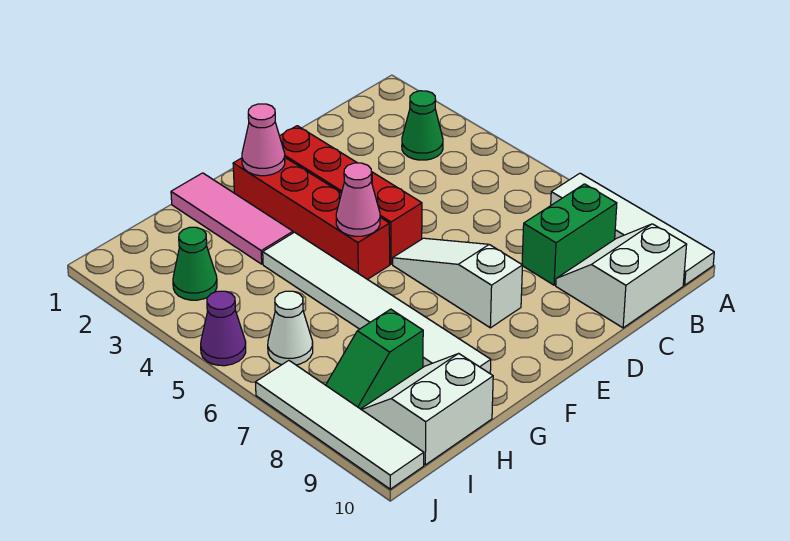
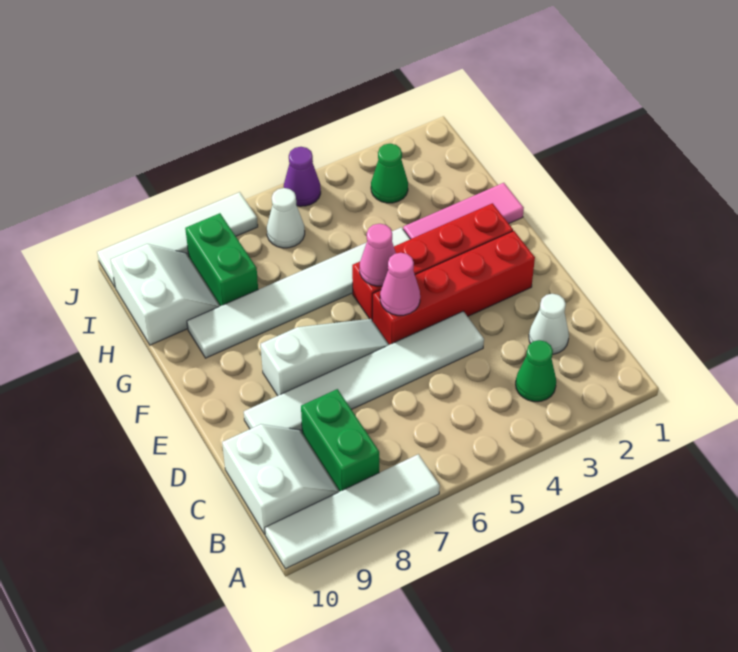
none -> white 1x1 cone [529,294,569,354]
none -> white 1x6 tile [244,311,484,432]
pink 1x1 cone [242,104,285,176] -> pink 1x1 cone moved to [380,253,420,315]
green 1x2 slope [326,309,423,409] -> green 1x2 brick [185,213,258,306]

